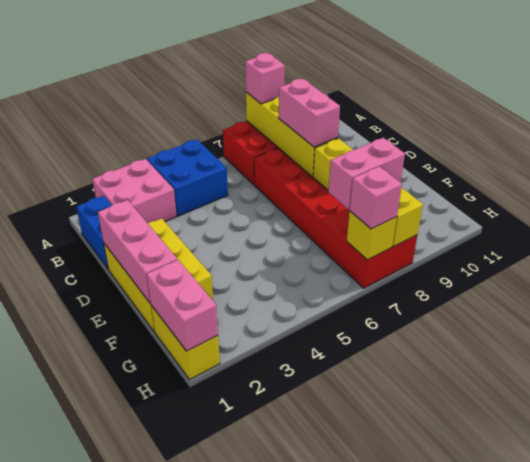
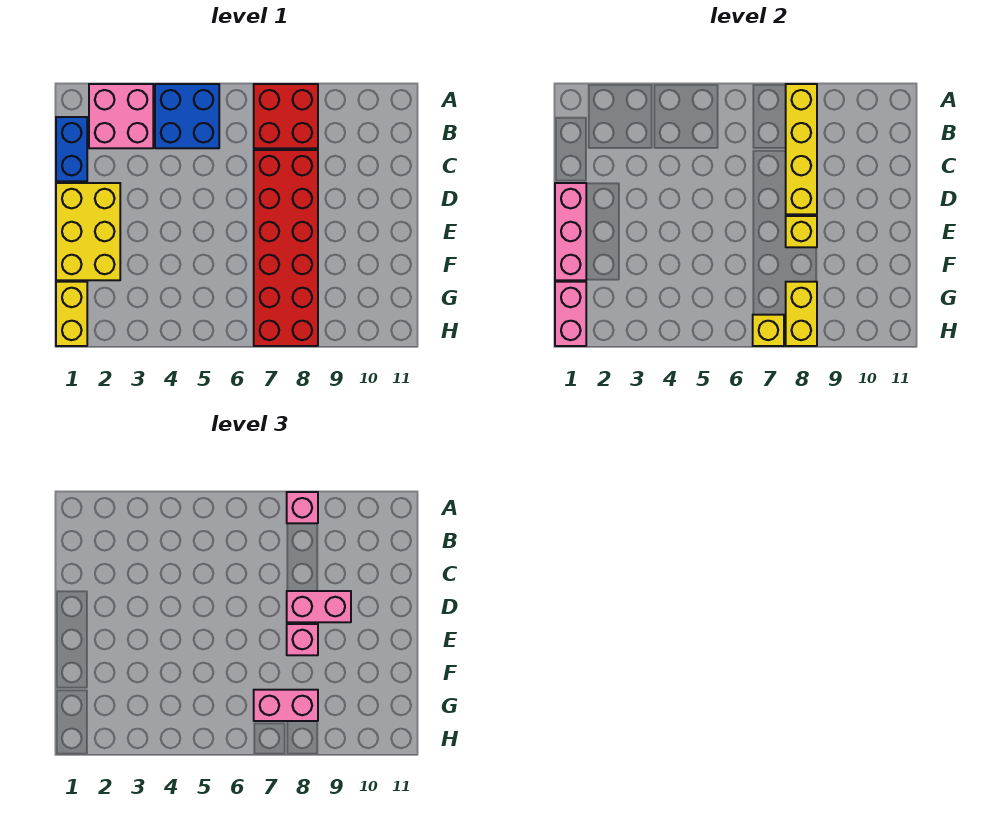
pink 1x2 brick [279,79,340,147] -> pink 1x2 brick turned to [287,591,351,622]
pink 1x1 brick [350,166,402,229] -> pink 1x1 brick moved to [287,624,318,655]

